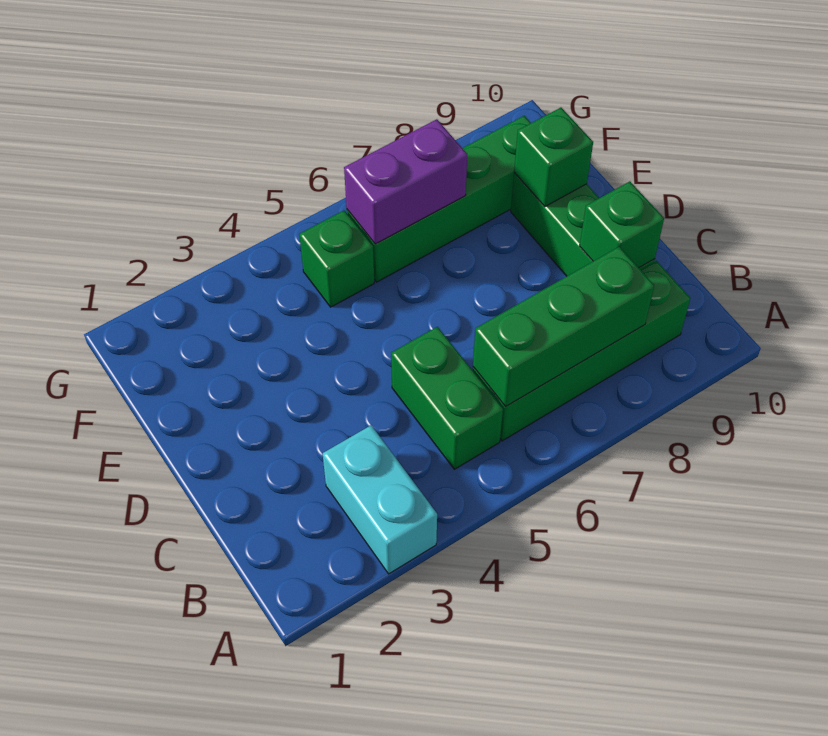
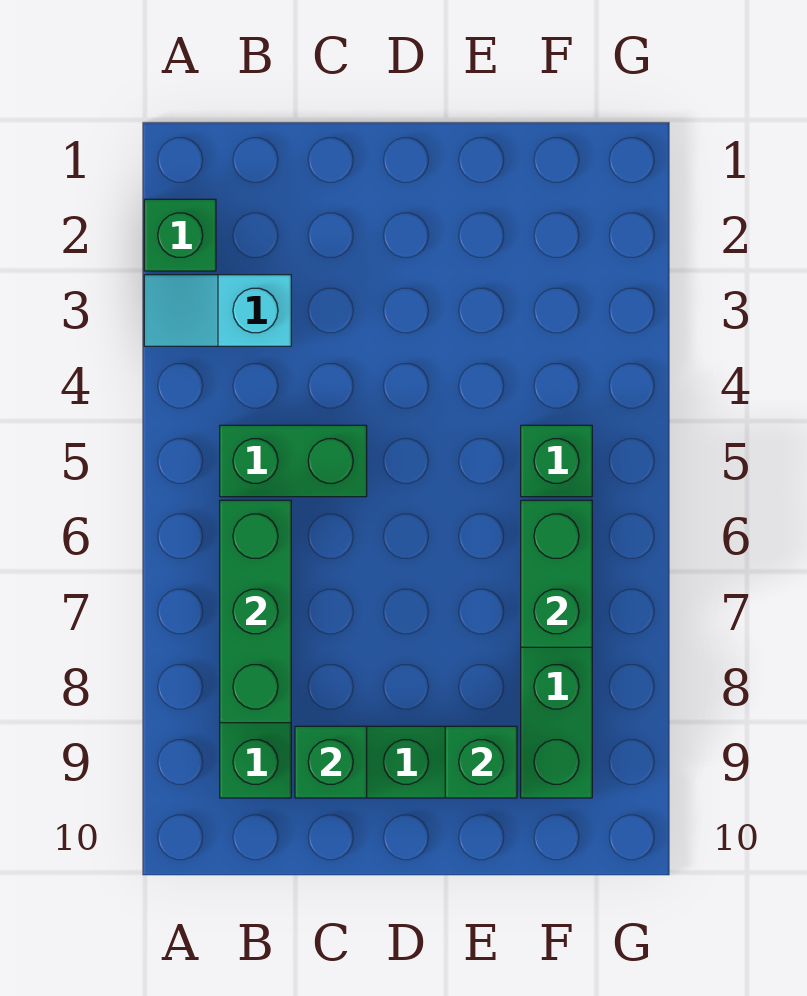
none -> green 1x1 brick [144,199,216,271]
cyan 1x2 brick [323,425,437,574] -> cyan 1x2 slope [144,275,291,346]
purple 1x2 brick [344,119,467,244] -> green 1x2 brick [521,500,592,647]

